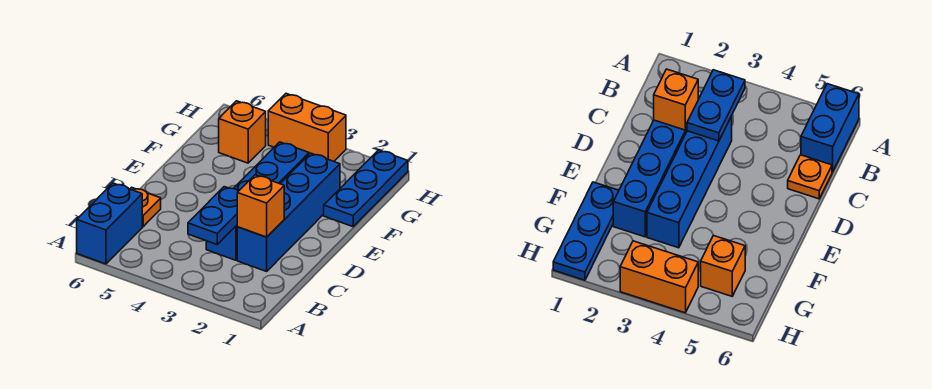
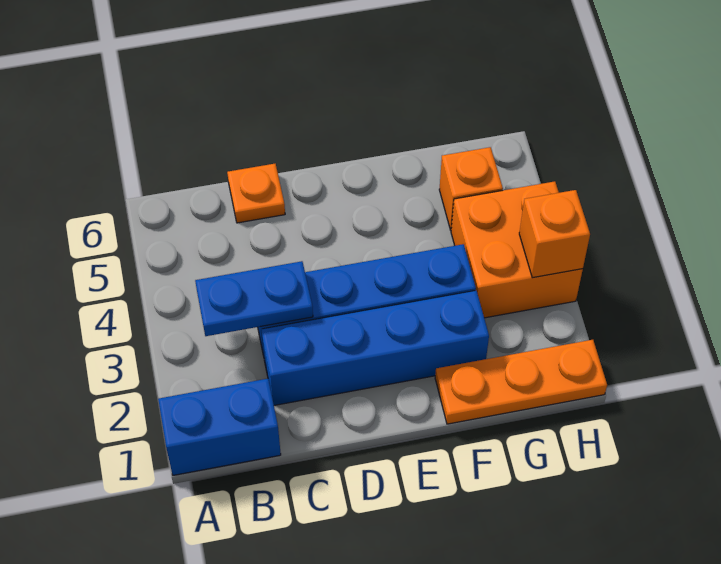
blue 1x2 brick [77,183,142,264] -> blue 1x2 brick moved to [158,379,281,475]
orange 1x1 brick [237,175,284,237] -> orange 1x1 brick moved to [519,190,590,278]
blue 1x3 plate [324,150,408,227] -> orange 1x3 plate [435,340,607,424]
orange 1x2 brick [268,94,346,161] -> orange 2x2 brick [451,181,583,318]

